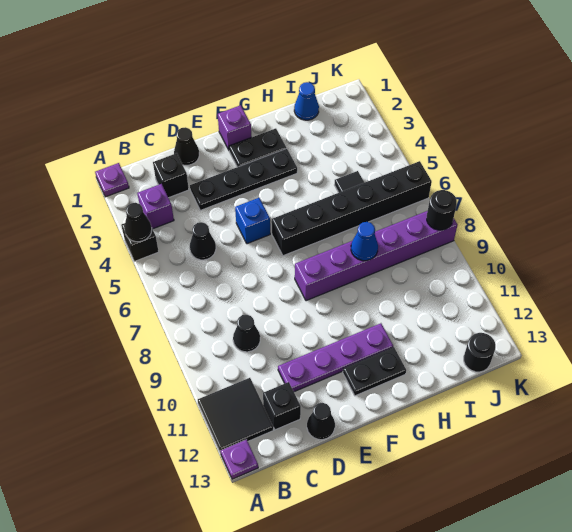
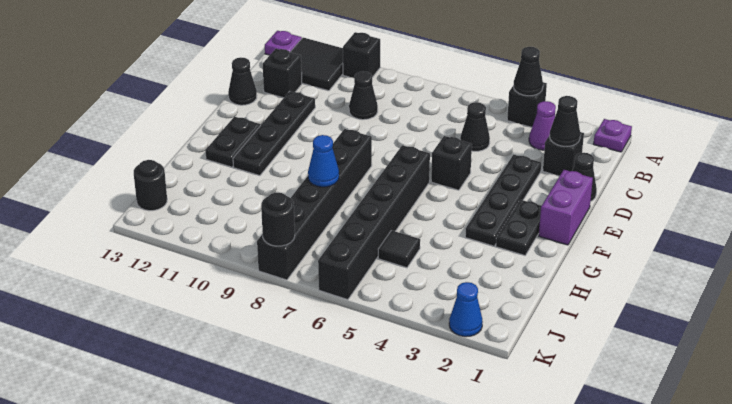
none -> black 1x1 brick [343,32,380,78]
purple 1x1 brick [137,184,174,229] -> purple 1x1 cone [529,101,556,150]
none -> black 1x1 cone [550,96,580,147]
purple 1x4 plate [278,323,393,392] -> black 1x4 plate [233,91,315,176]
blue 1x1 brick [235,198,270,244] -> black 1x1 brick [431,136,472,190]
purple 1x1 brick [218,105,251,150] -> purple 1x2 brick [539,170,593,245]
purple 1x6 brick [295,211,457,301] -> black 1x6 brick [257,129,372,280]
blue 1x1 cone [294,82,319,120] -> blue 1x1 cone moved to [449,282,483,337]

